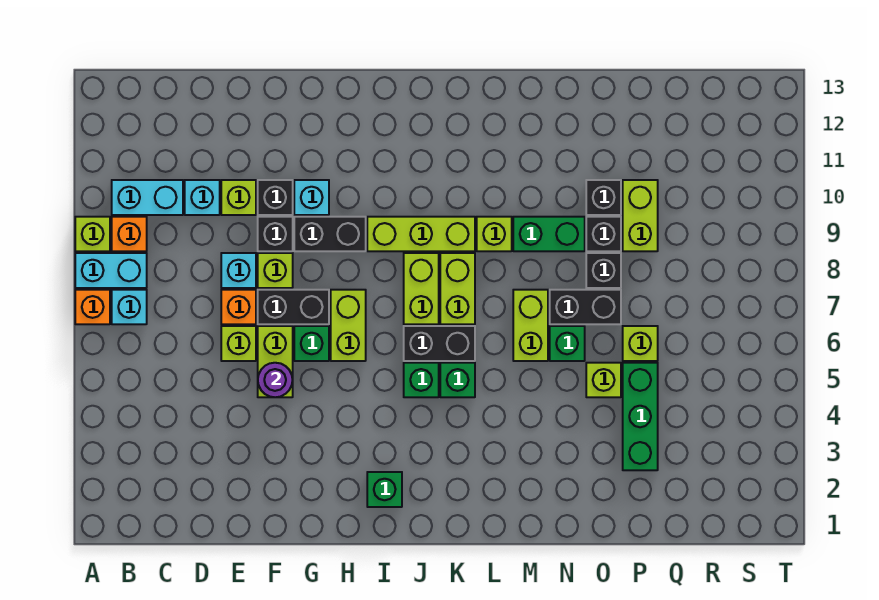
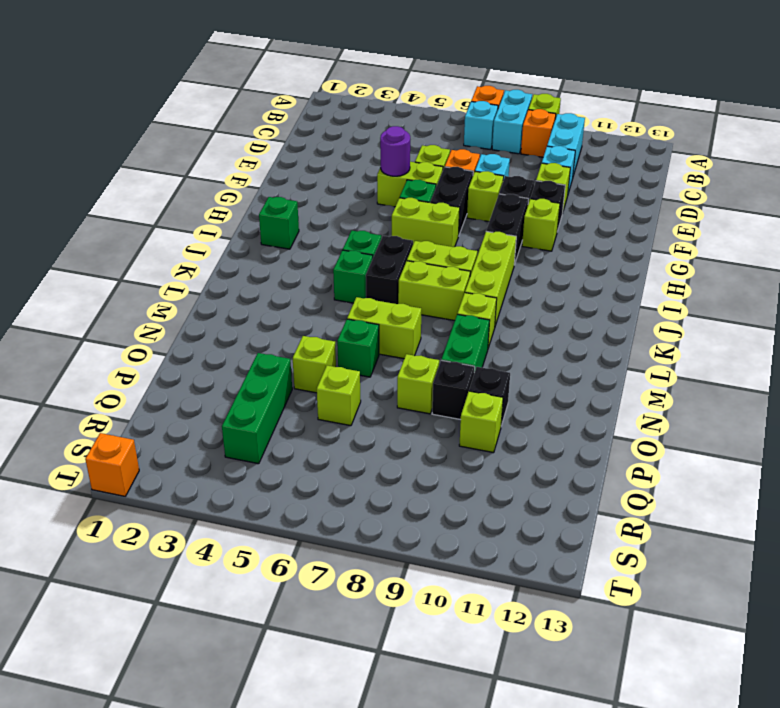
cyan 1x1 brick [294,180,329,215] -> lime 1x1 brick [522,199,560,251]
black 1x2 brick [550,290,621,324] -> none
black 1x1 brick [586,253,621,288] -> lime 1x1 brick [397,354,439,414]
green 1x3 brick [623,363,658,470] -> green 1x3 brick turned to [222,353,292,464]
lime 1x2 brick [623,180,658,251] -> lime 1x1 brick [459,391,503,453]
none -> orange 1x1 brick [85,433,139,496]

